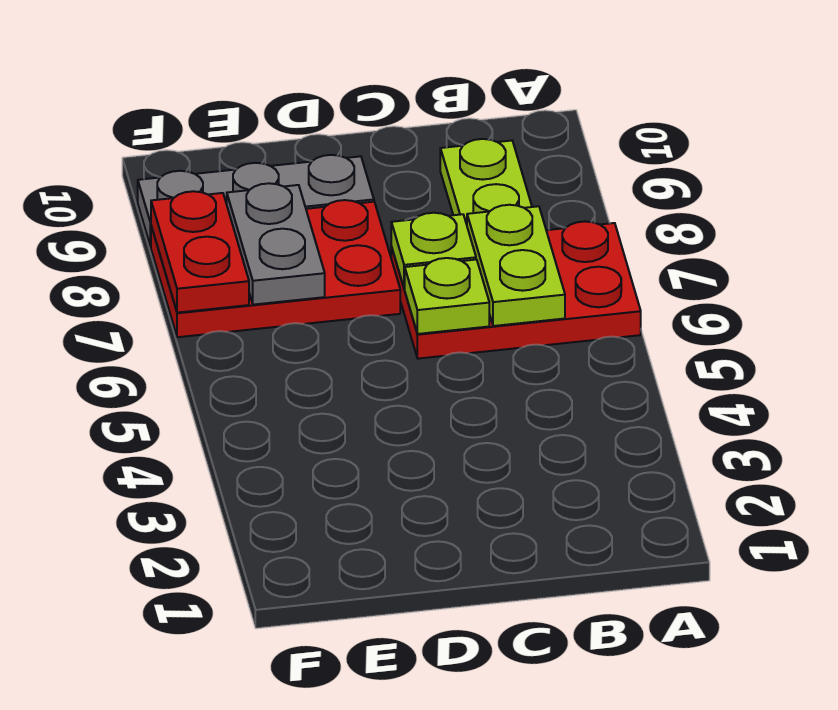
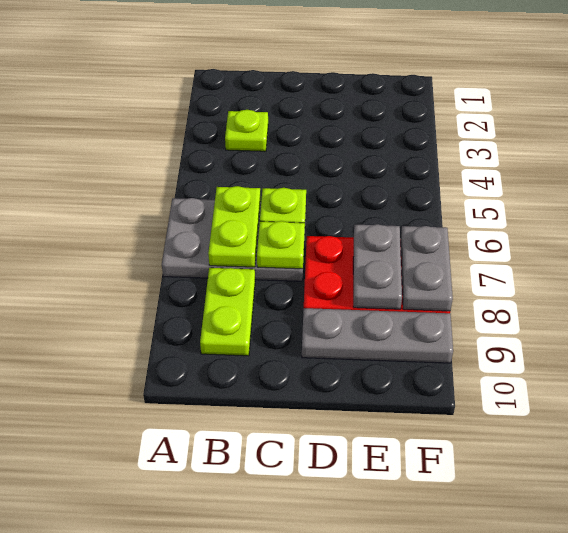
red 2x3 plate [391,221,641,359] -> grey 2x3 plate [162,198,306,281]
none -> lime 1x1 plate [225,110,268,151]
red 1x2 plate [151,191,249,313] -> grey 1x2 plate [401,226,453,311]

